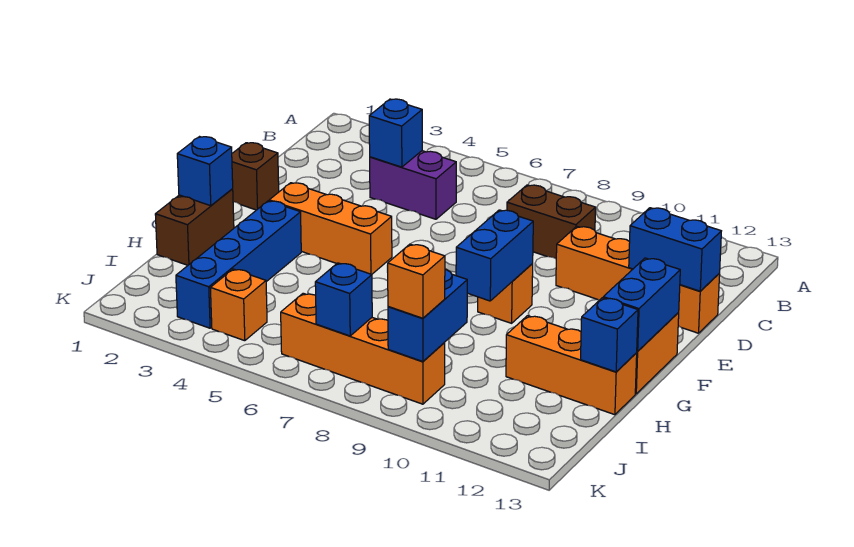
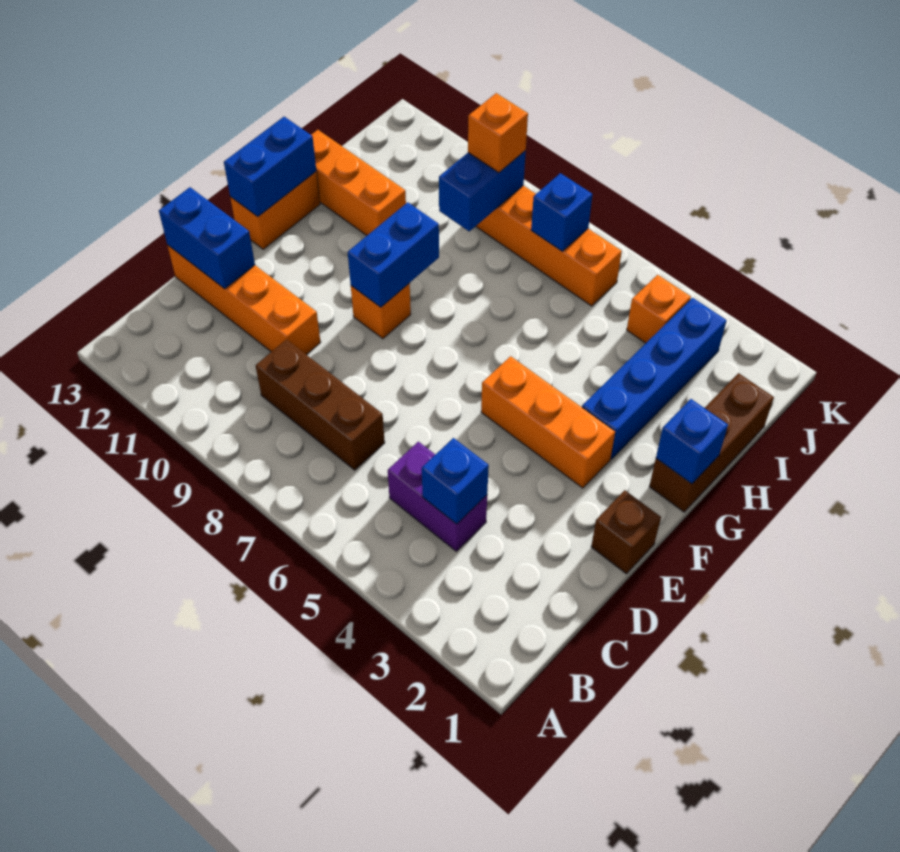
brown 1x2 brick [507,185,596,259] -> brown 1x3 brick [256,339,385,470]
brown 1x2 brick [155,189,234,265] -> brown 1x3 brick [649,373,774,512]
blue 1x1 brick [581,298,638,372] -> none

